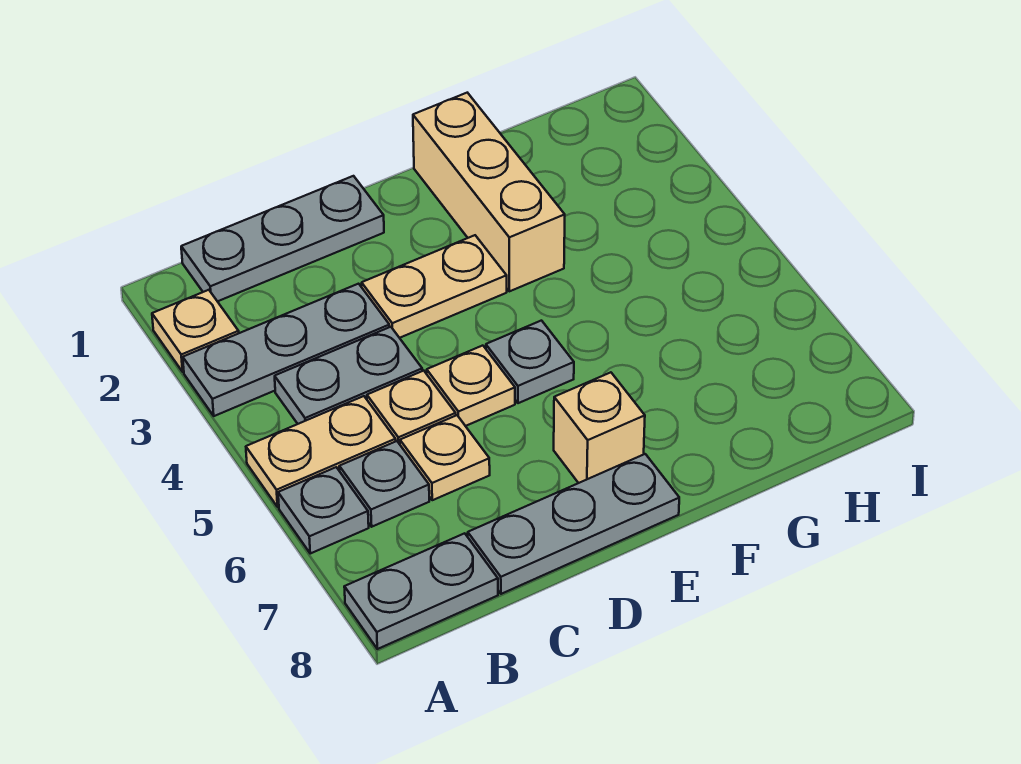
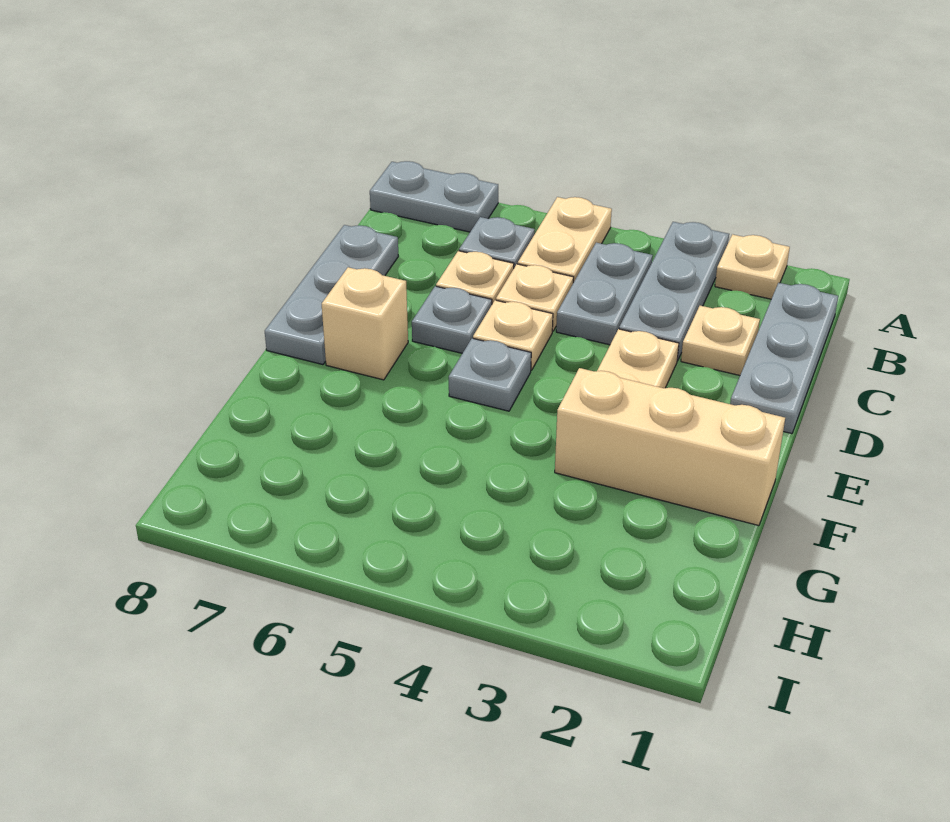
grey 1x1 plate [278,467,369,553] -> grey 1x1 plate moved to [412,286,492,353]
grey 1x2 plate [344,533,498,649] -> grey 1x2 plate turned to [370,161,498,232]
none -> tan 1x1 plate [681,306,760,375]

